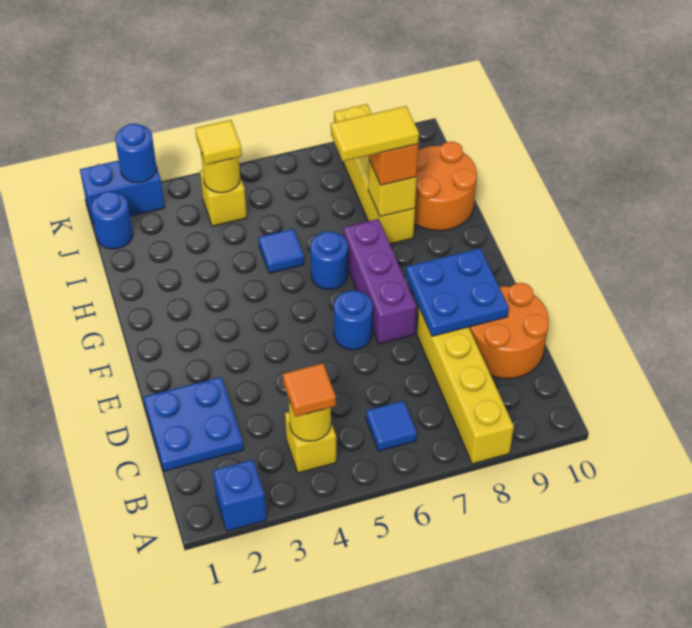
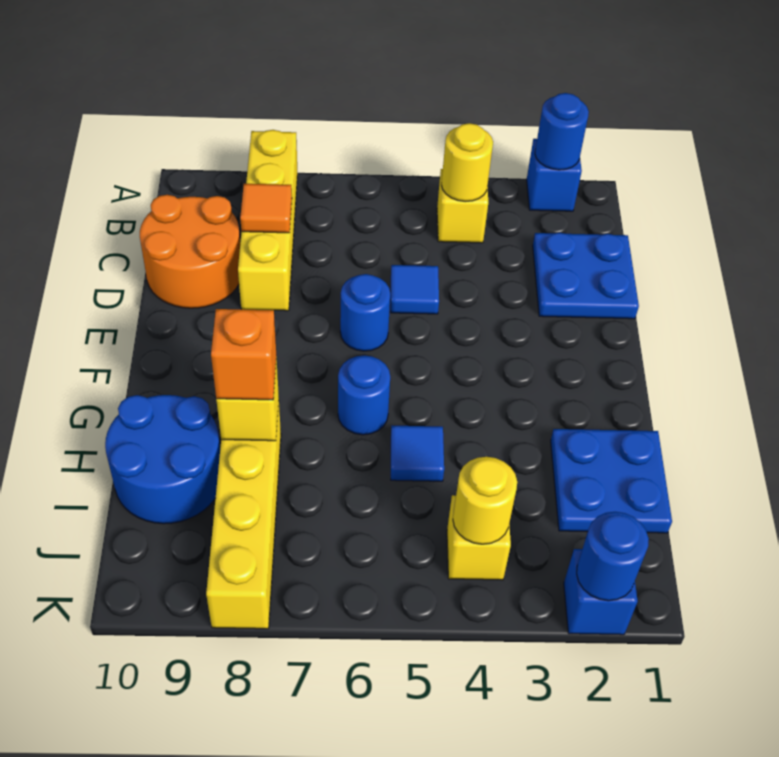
orange 1x1 tile [283,363,336,417] -> orange 1x1 tile moved to [240,184,292,233]
blue 1x1 tile [366,401,417,451] -> blue 1x1 tile moved to [391,265,439,314]
blue 2x2 plate [406,248,509,336] -> blue 2x2 plate moved to [551,429,672,533]
purple 1x3 brick [343,219,416,344] -> none
yellow 1x2 tile [331,106,419,161] -> none
orange 2x2 round brick [414,142,477,231] -> blue 2x2 round brick [105,395,220,524]
blue 1x1 round brick [91,192,133,249] -> blue 1x1 round brick moved to [535,93,589,170]
yellow 1x1 tile [195,120,242,164] -> none
blue 1x2 brick [80,160,165,225] -> blue 1x1 brick [564,549,638,635]

